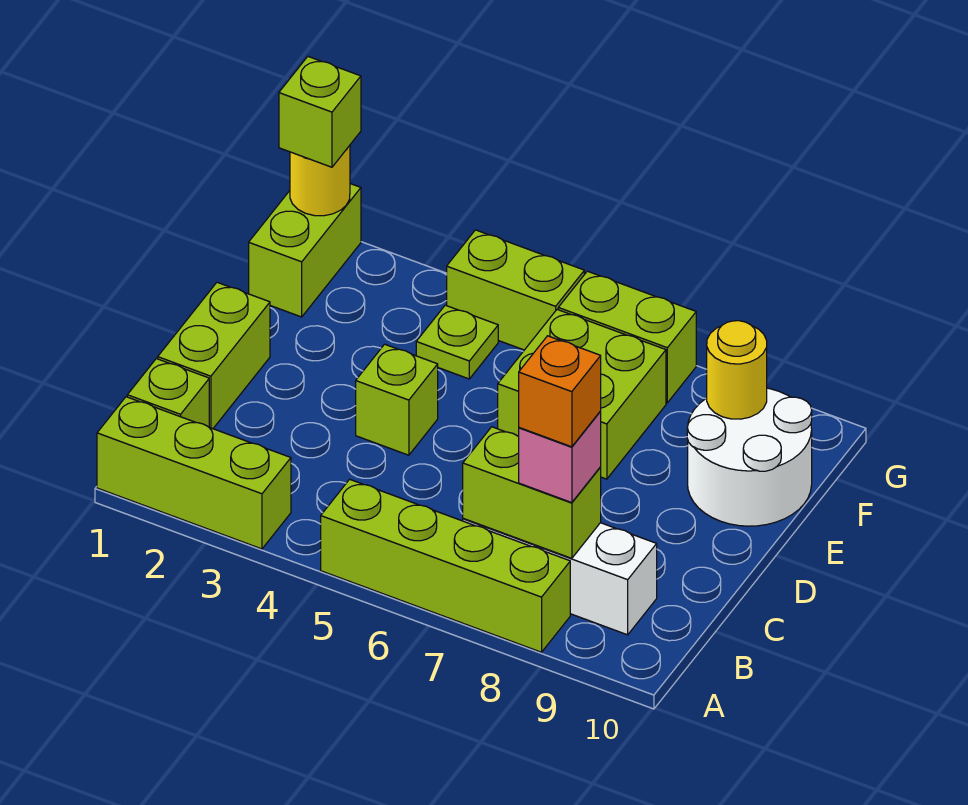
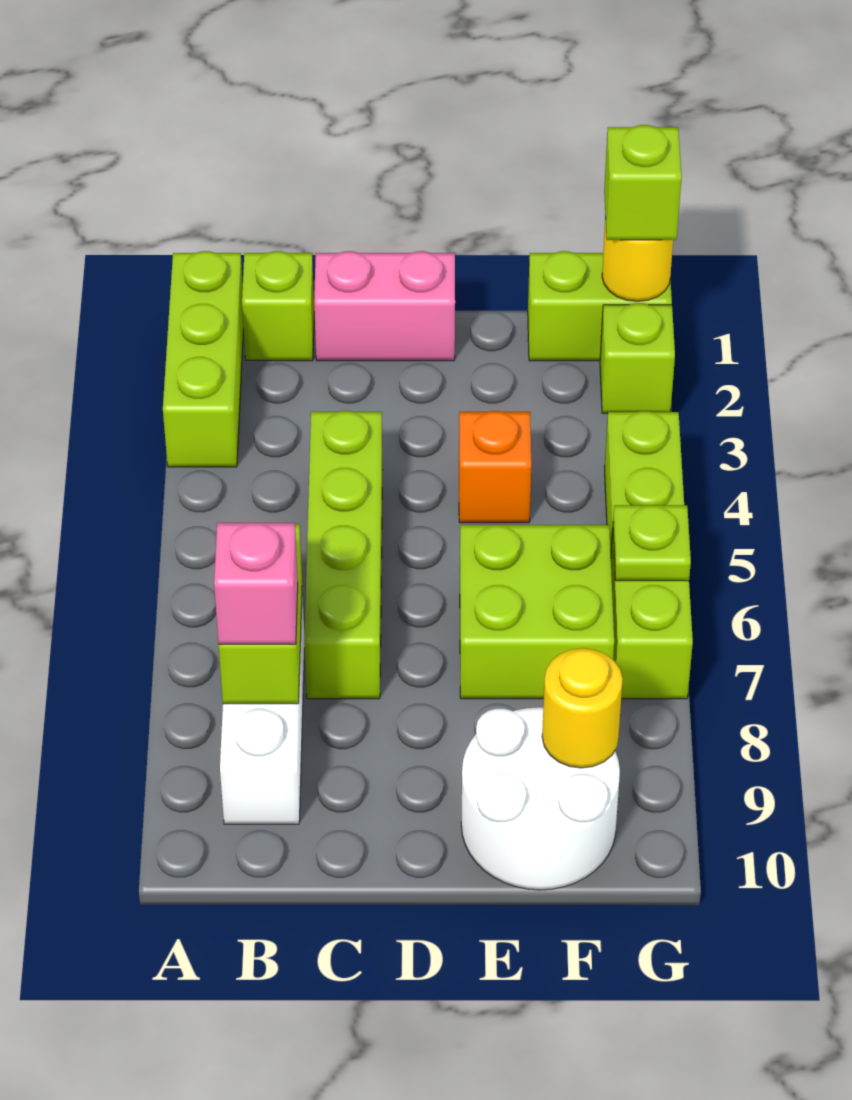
lime 1x4 brick [321,479,570,652] -> lime 1x4 brick moved to [304,411,382,699]
orange 1x1 brick [519,336,601,447] -> orange 1x1 brick moved to [459,411,531,523]
lime 1x2 brick [158,282,270,429] -> pink 1x2 brick [314,251,455,361]
lime 1x1 brick [356,344,438,455] -> lime 1x1 brick moved to [600,303,675,413]
lime 1x1 plate [416,305,498,379] -> lime 1x1 plate moved to [613,505,691,581]

